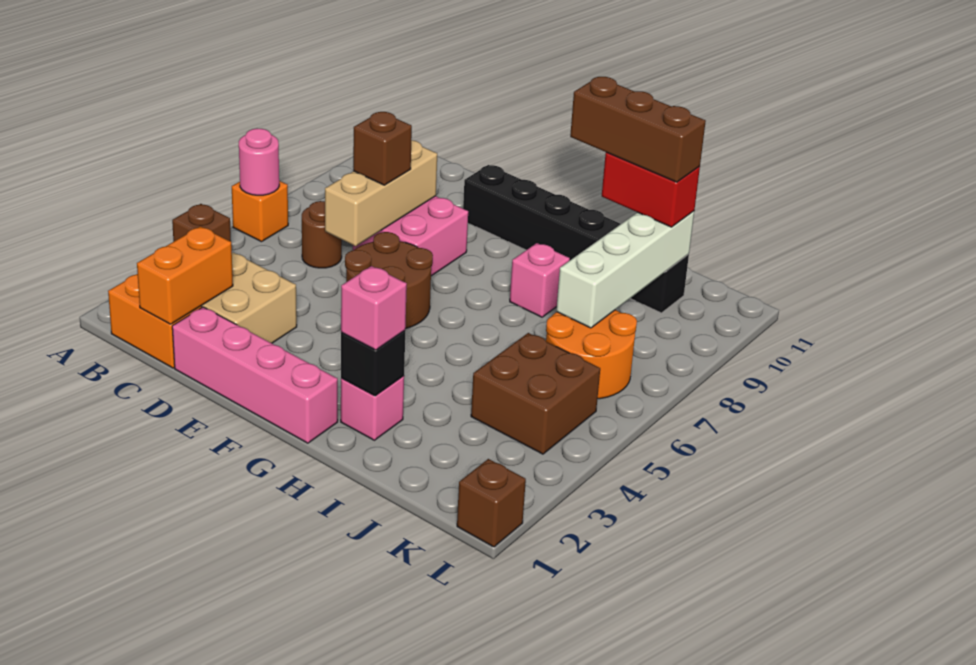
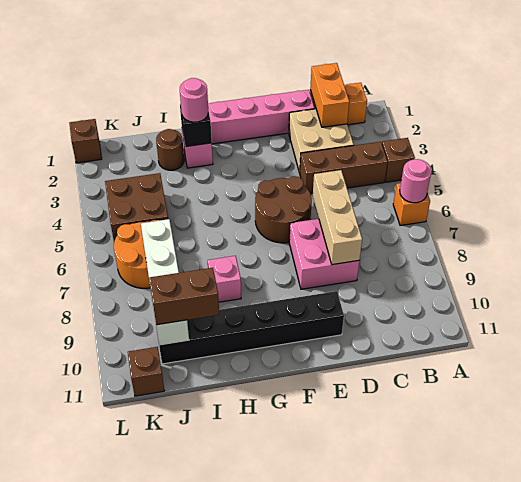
brown 1x1 round brick [302,201,342,268] -> brown 1x1 round brick moved to [156,129,184,170]
brown 1x1 brick [353,112,412,185] -> brown 1x1 brick moved to [128,347,165,396]
pink 1x1 brick [341,266,407,350] -> pink 1x1 round brick [180,78,208,122]
brown 1x3 brick [570,77,706,182] -> brown 1x3 brick moved to [300,142,388,194]
red 1x2 brick [602,152,700,227] -> brown 1x2 brick [149,268,219,325]

